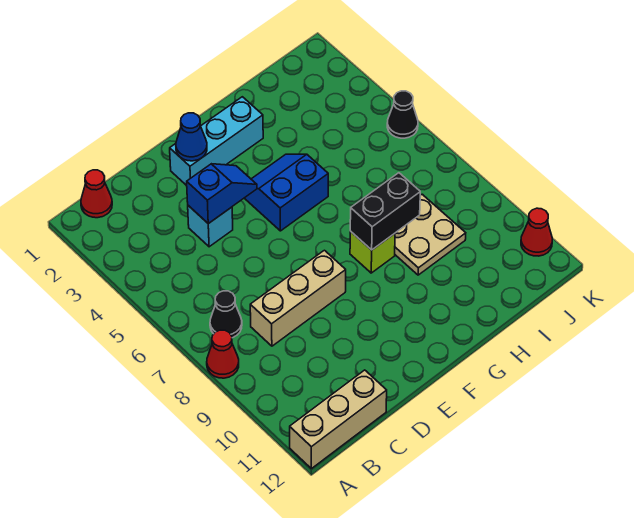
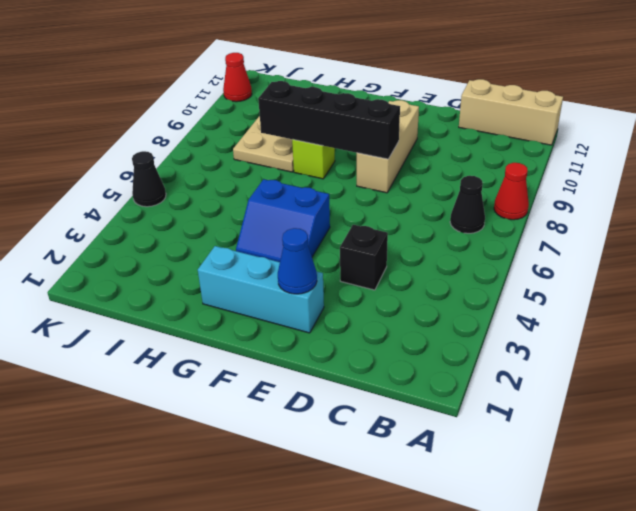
red 1x1 cone [81,170,112,218] -> none
tan 1x3 brick [250,250,346,346] -> tan 1x3 brick turned to [357,100,419,193]
cyan 1x1 brick [188,206,233,247] -> black 1x1 brick [340,225,388,290]
blue 1x2 slope [187,164,257,224] -> none
black 1x2 brick [350,173,420,250] -> black 1x4 brick [258,81,400,159]

